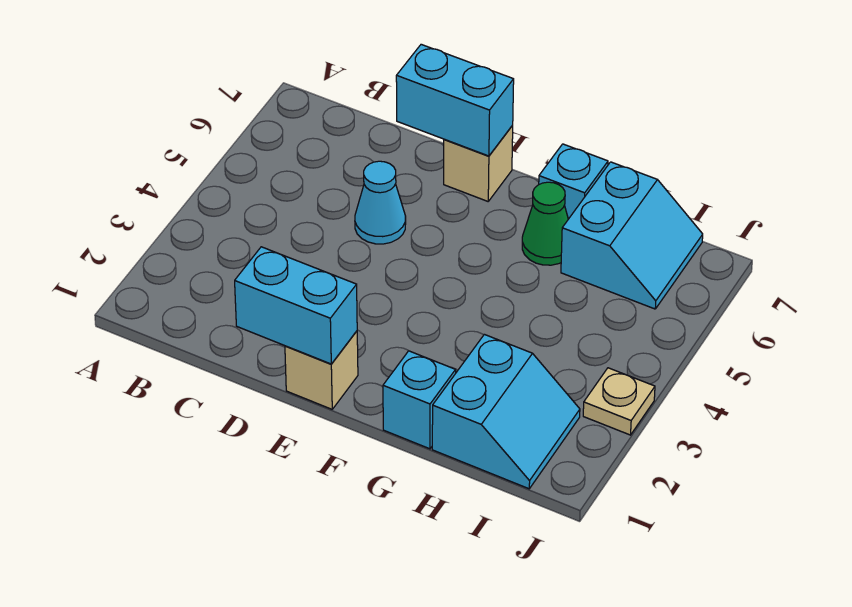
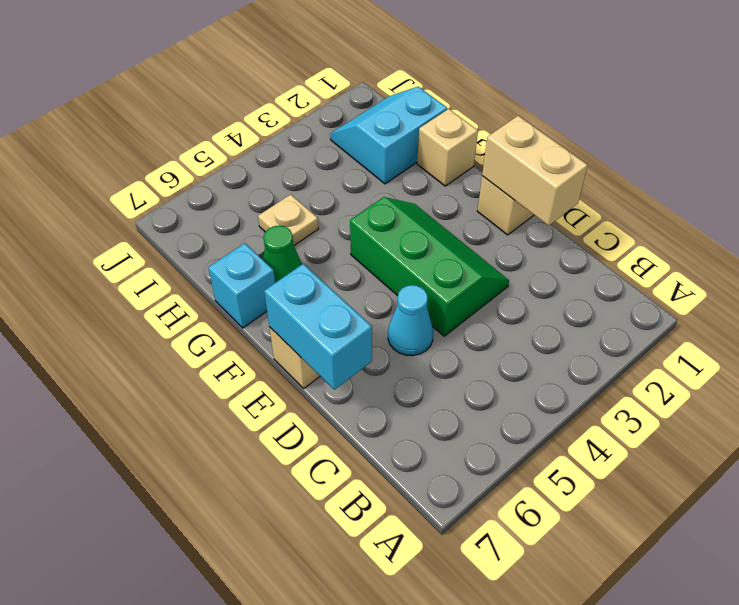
cyan 1x2 brick [235,247,357,364] -> tan 1x2 brick [482,116,588,226]
none -> green 2x3 slope [350,197,509,336]
cyan 1x1 brick [383,351,456,449] -> tan 1x1 brick [417,109,478,186]
cyan 2x2 slope [561,162,703,309] -> none
tan 1x1 plate [583,368,655,435] -> tan 1x1 plate moved to [258,194,319,245]

